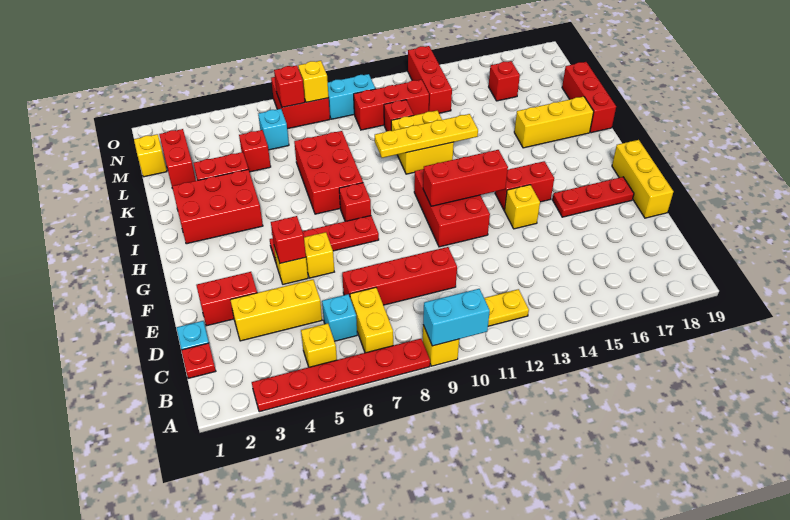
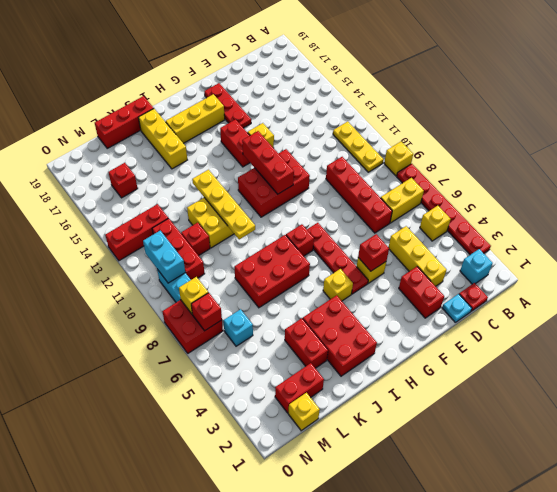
cyan 1x2 brick [423,289,490,346] -> cyan 1x2 brick moved to [143,231,185,283]
cyan 1x1 brick [322,294,357,341] -> cyan 1x1 brick moved to [460,249,492,284]
yellow 1x3 brick [612,140,673,218] -> yellow 1x3 brick moved to [166,94,225,143]
yellow 1x1 brick [304,232,334,278] -> yellow 1x1 brick moved to [323,269,353,301]
red 1x1 brick [239,130,271,172] -> none

